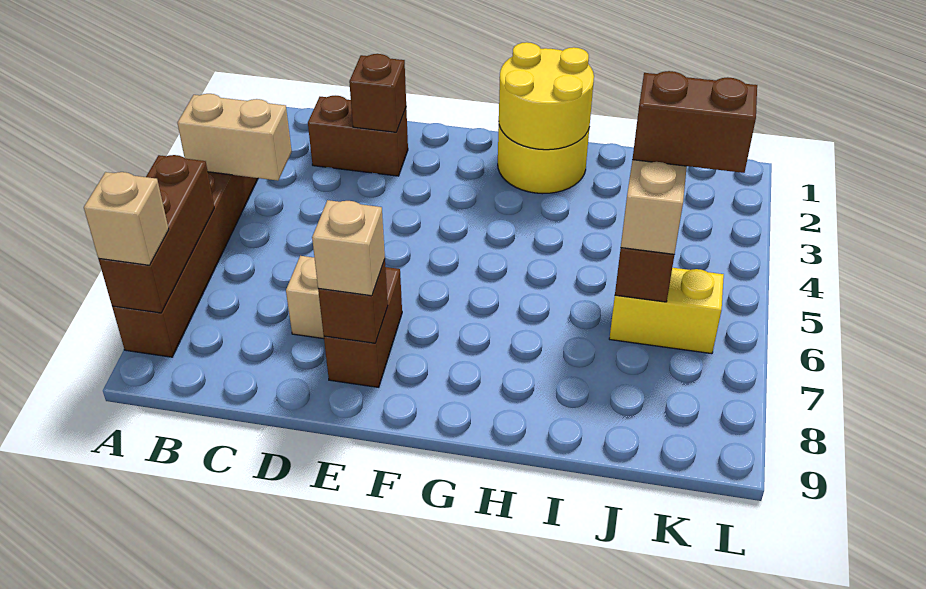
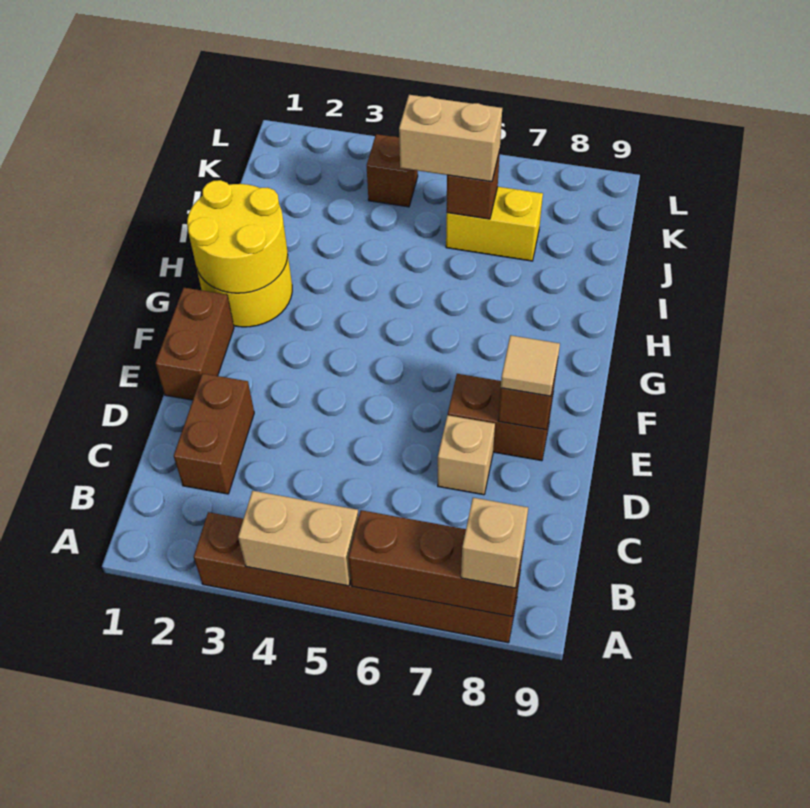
tan 1x2 brick [178,94,292,181] -> tan 1x2 brick turned to [238,491,359,586]
brown 1x1 brick [349,54,406,132] -> brown 1x1 brick moved to [367,134,418,207]
tan 1x1 brick [312,200,385,296] -> tan 1x1 tile [501,335,560,396]
brown 1x2 brick [632,71,757,173] -> brown 1x2 brick moved to [155,288,234,400]
yellow 1x2 brick [609,268,724,354] -> yellow 1x2 brick turned to [446,187,543,261]

